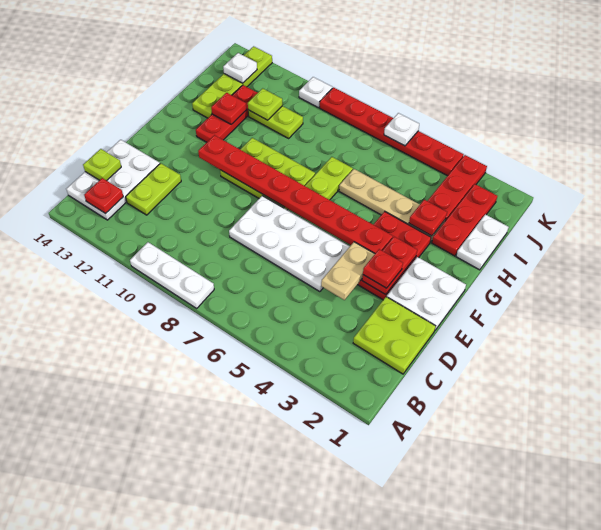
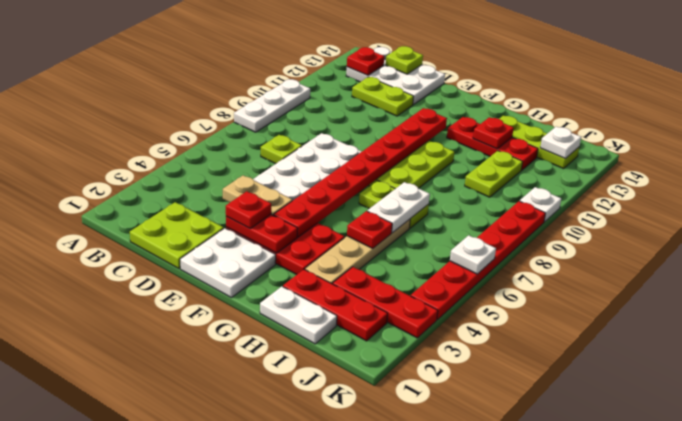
red 1x1 plate [409,200,447,236] -> red 1x1 plate moved to [347,211,392,248]
none -> white 1x2 plate [367,182,430,233]
lime 1x4 plate [192,46,272,118] -> lime 1x3 plate [499,116,579,169]
lime 1x1 plate [248,88,282,120] -> lime 1x1 plate moved to [261,135,302,164]

